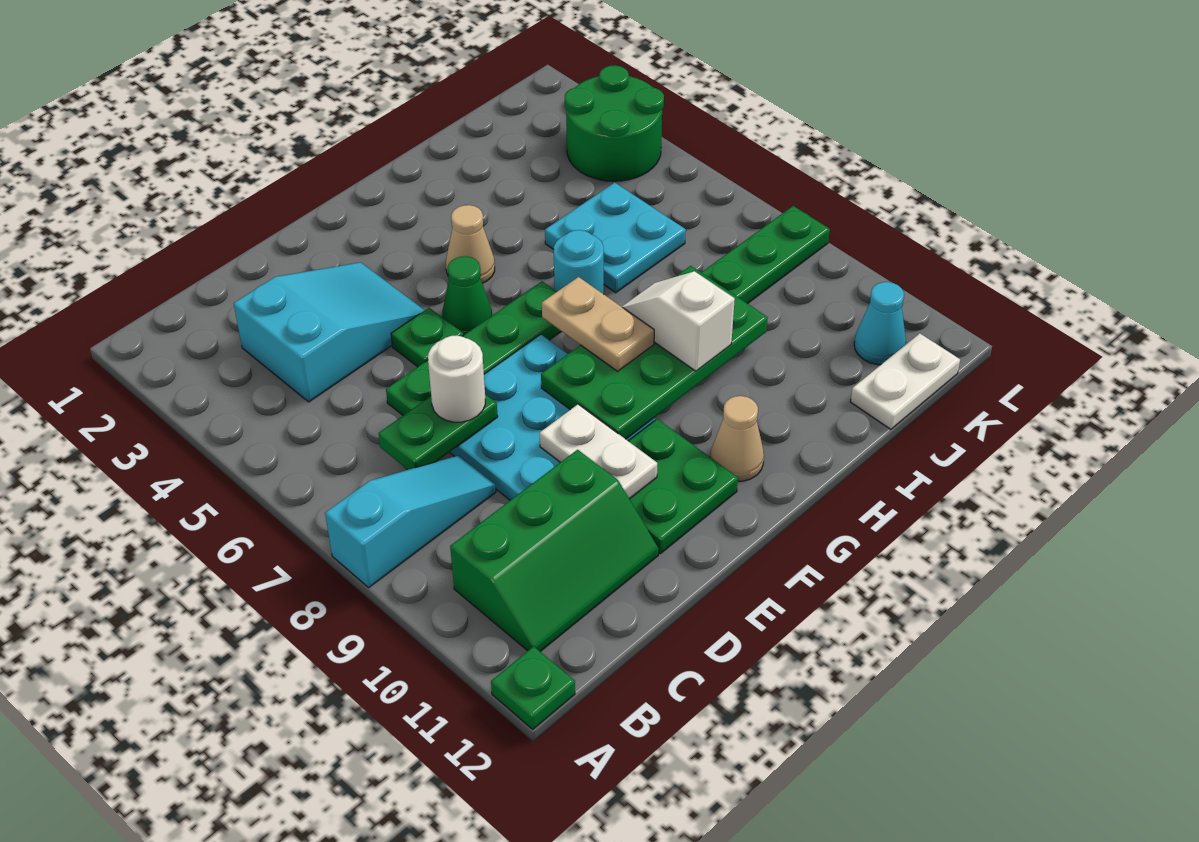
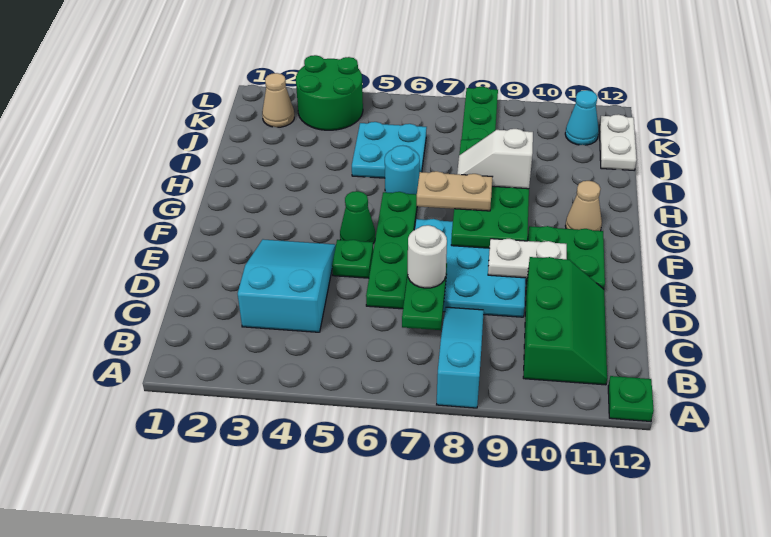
tan 1x1 cone [446,205,495,283] -> tan 1x1 cone moved to [262,73,294,127]

